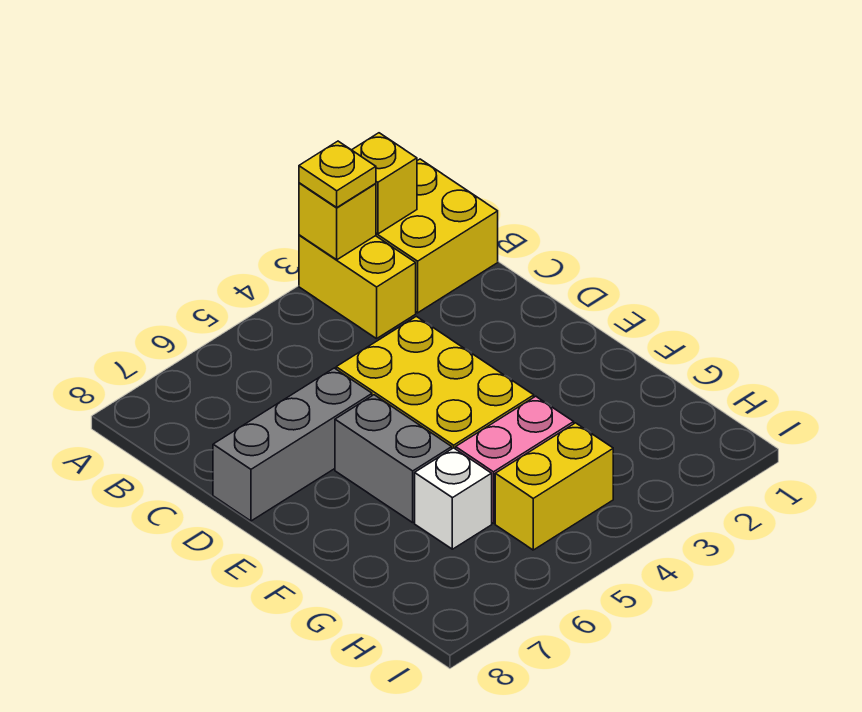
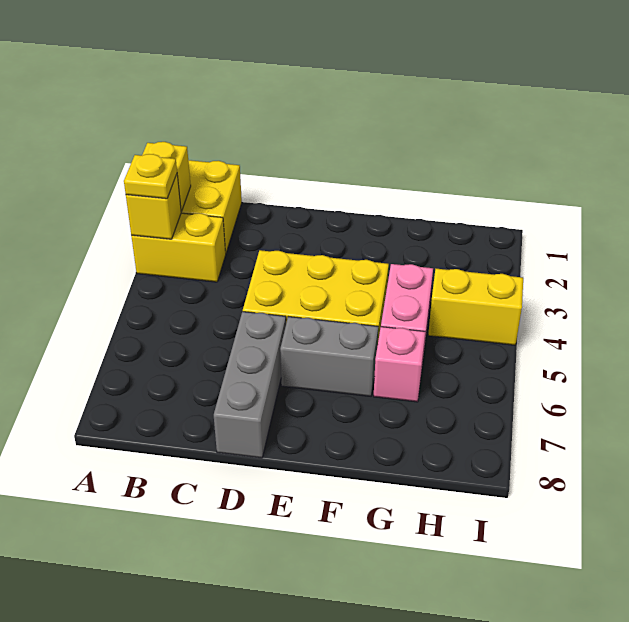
white 1x1 brick [415,448,492,549] -> pink 1x1 brick [374,327,425,402]
yellow 1x2 brick [495,423,613,550] -> yellow 1x2 brick turned to [428,269,523,345]

